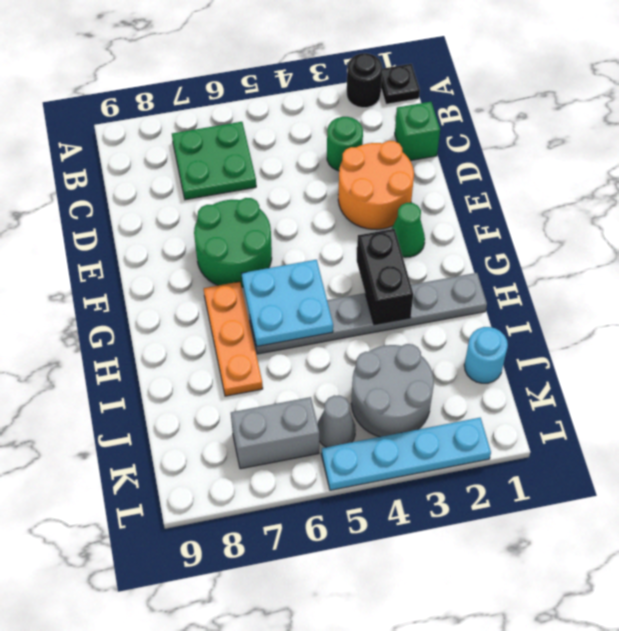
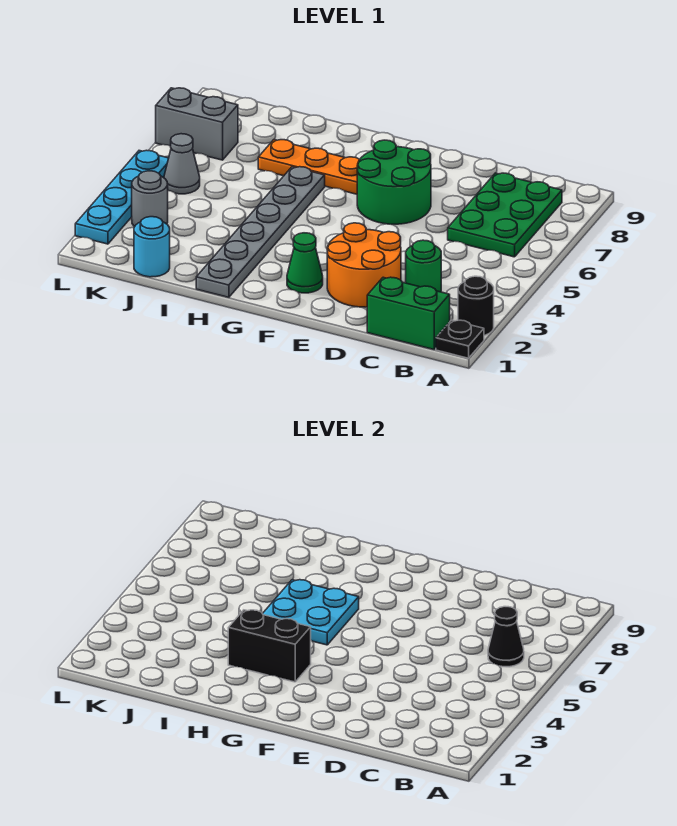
green 2x2 plate [172,122,256,200] -> green 2x3 plate [448,173,562,257]
none -> black 1x1 cone [488,607,524,667]
green 1x1 brick [395,102,440,161] -> green 1x2 brick [367,277,450,349]
grey 2x2 round brick [351,344,434,437] -> grey 1x1 round brick [132,171,168,227]
grey 1x2 brick [231,397,319,469] -> grey 1x2 brick turned to [156,88,238,160]

